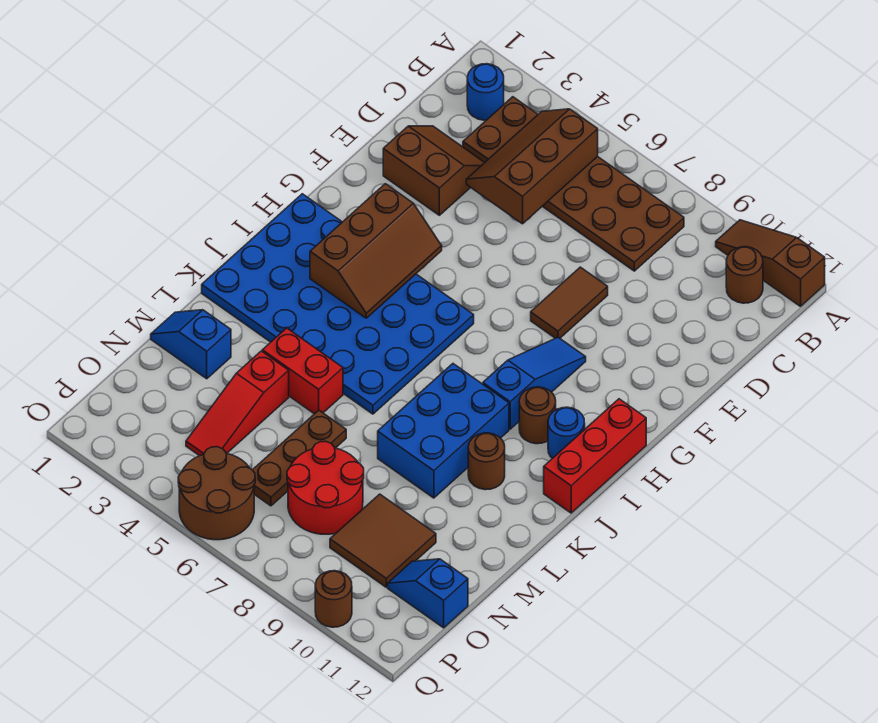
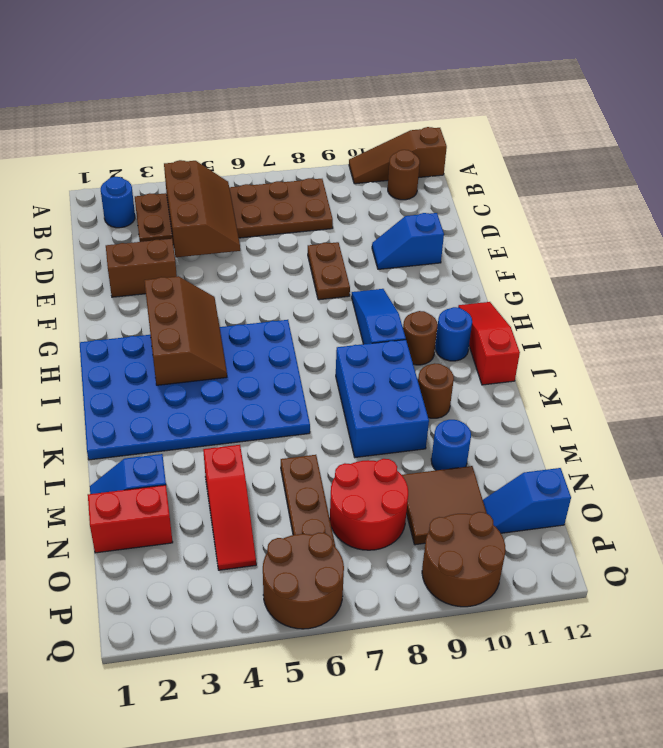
brown 2x3 slope [466,109,598,224] -> brown 2x3 slope turned to [164,160,240,257]
brown 1x2 tile [531,267,608,338] -> brown 1x2 plate [308,242,350,300]
none -> blue 1x2 slope [372,213,444,269]
red 1x3 brick [544,399,646,513] -> red 1x3 slope [458,302,520,385]
red 1x2 brick [262,328,343,414] -> red 1x2 brick moved to [88,485,173,553]
none -> blue 1x1 round brick [431,420,471,470]
brown 1x1 round brick [315,571,352,627] -> brown 2x2 round brick [422,512,505,607]

